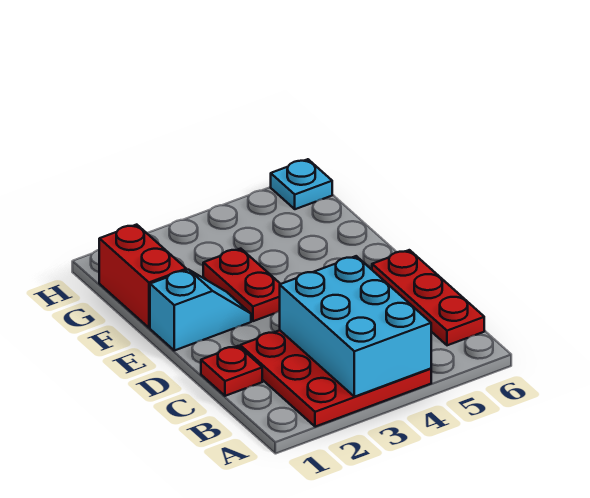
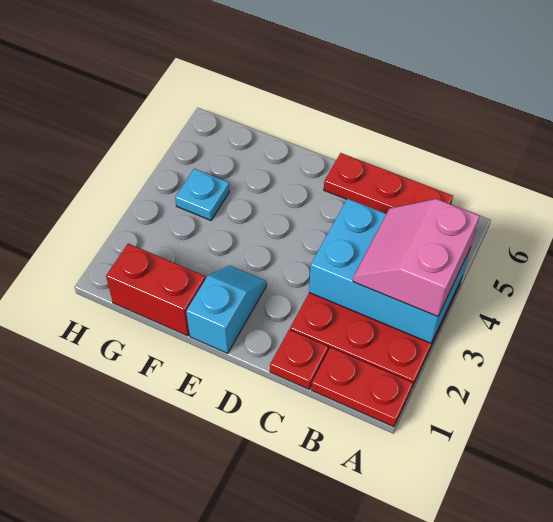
none -> pink 2x2 slope [353,199,480,317]
red 1x2 plate [203,249,280,321] -> red 1x2 plate moved to [311,347,413,427]
cyan 1x1 plate [271,159,332,209] -> cyan 1x1 plate moved to [175,169,229,220]

